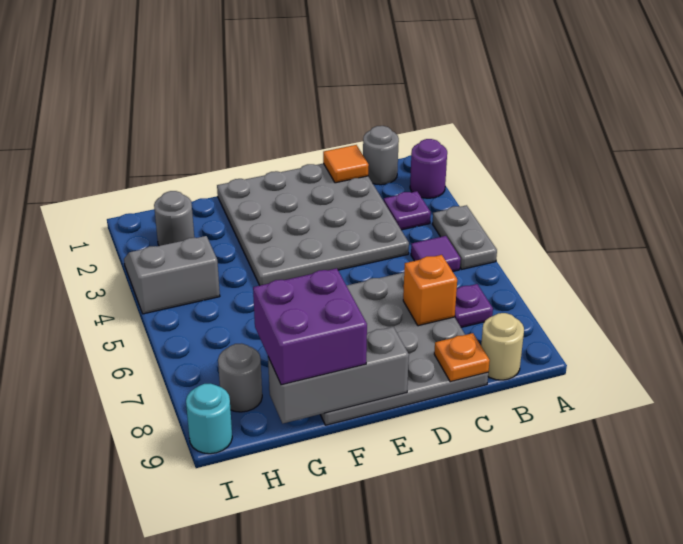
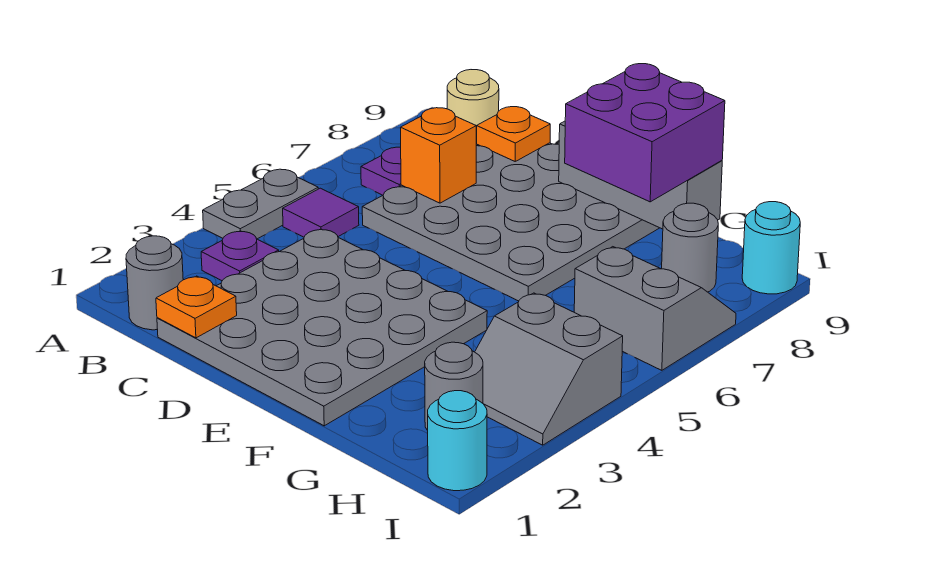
purple 1x1 round brick [410,139,447,198] -> none
orange 1x1 tile [323,145,369,183] -> orange 1x1 plate [156,276,237,338]
none -> grey 2x2 slope [574,247,736,370]
none -> cyan 1x1 round brick [428,391,487,491]

